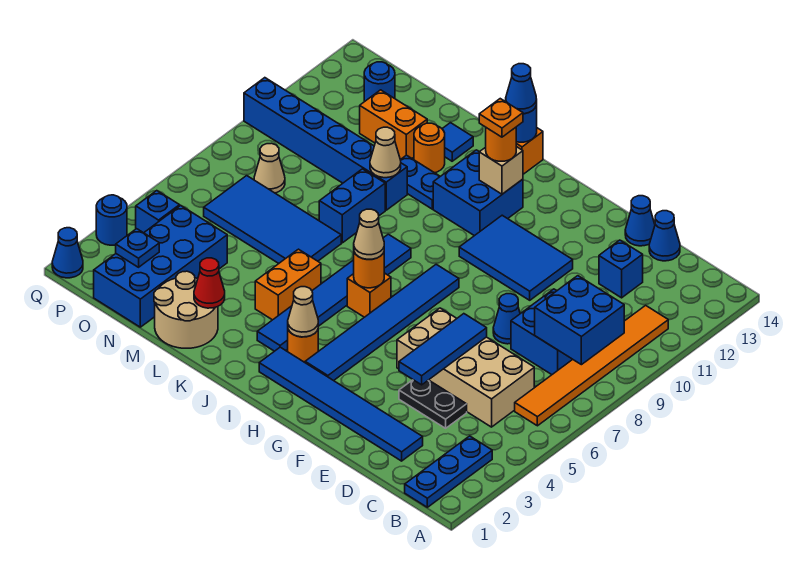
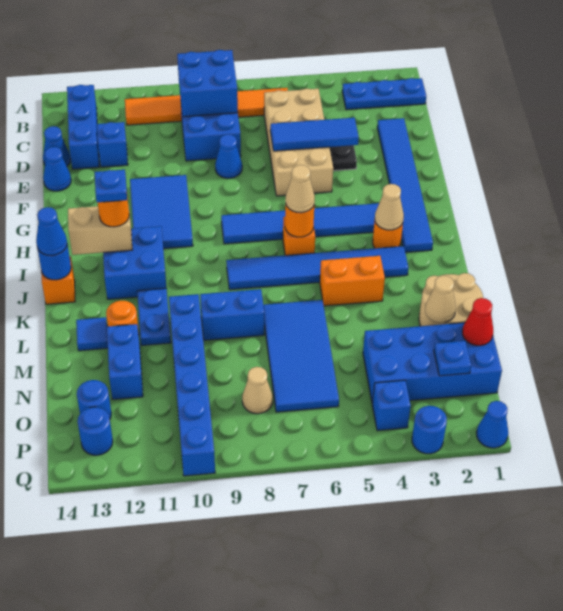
none -> blue 1x3 brick [67,85,99,169]
tan 1x1 brick [479,147,523,194] -> tan 1x2 brick [68,204,132,255]
orange 1x1 plate [479,99,523,137] -> blue 1x1 plate [95,170,127,202]
red 1x1 cone [194,258,225,308] -> red 1x1 cone moved to [462,298,493,346]
tan 1x1 cone [370,127,401,178] -> tan 1x1 cone moved to [425,276,456,323]
orange 1x2 brick [360,90,427,159] -> blue 1x2 brick [107,324,143,399]
none -> blue 1x1 round brick [78,407,113,455]

